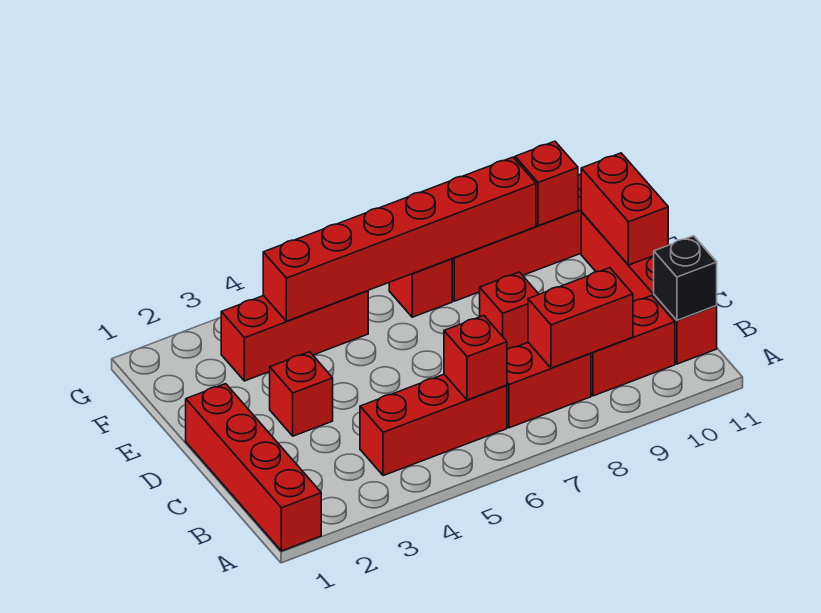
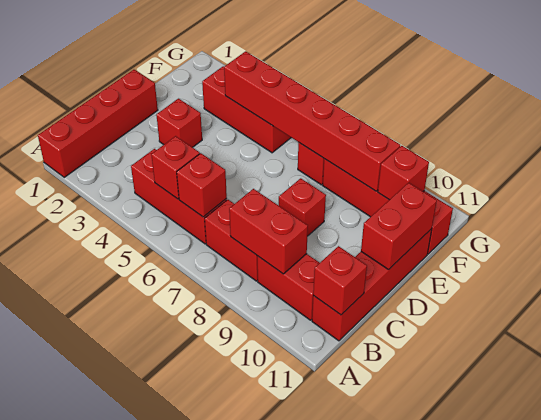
none -> red 1x1 brick [151,136,200,199]
black 1x1 brick [654,236,717,320] -> red 1x1 brick [313,246,367,315]

